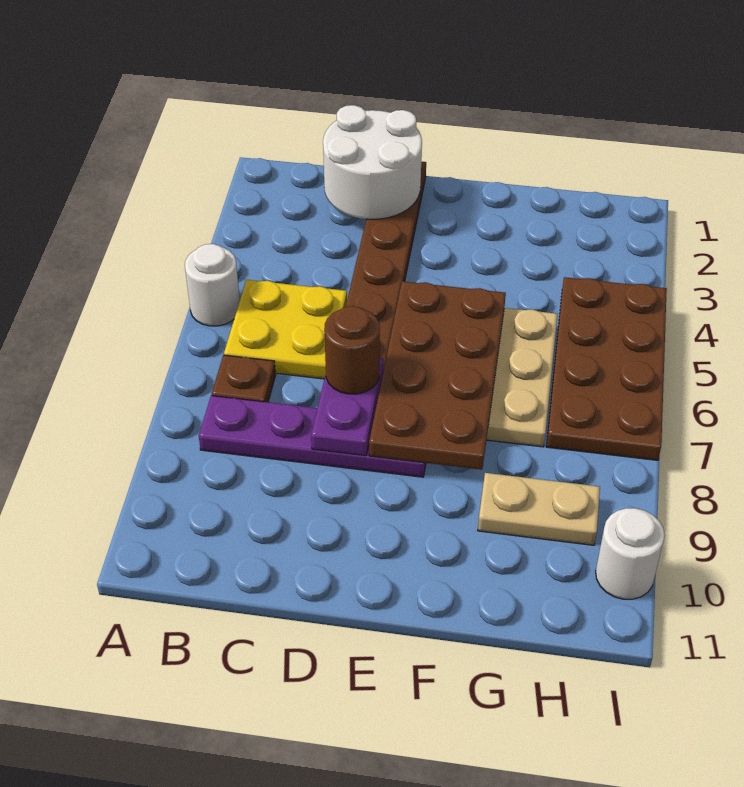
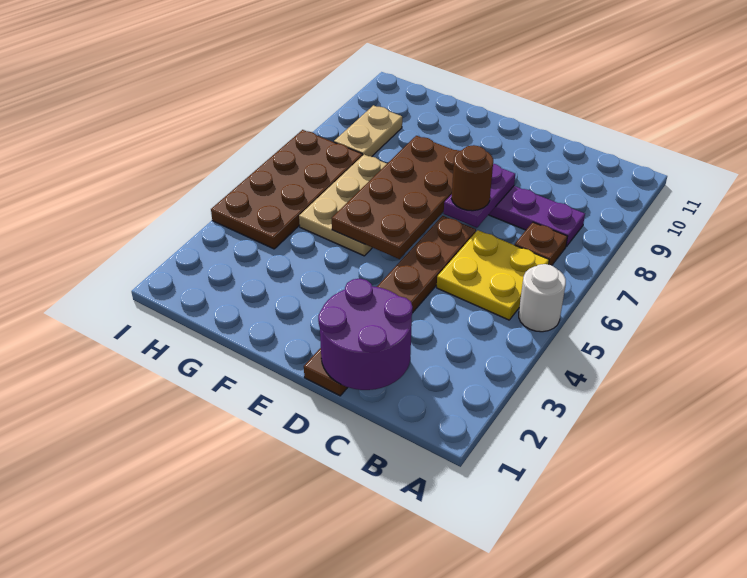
white 2x2 round brick [323,105,422,219] -> purple 2x2 round brick [318,279,413,390]
tan 1x2 plate [478,473,600,545] -> tan 1x2 plate turned to [334,105,402,157]
white 1x1 round brick [596,508,665,599] -> none

